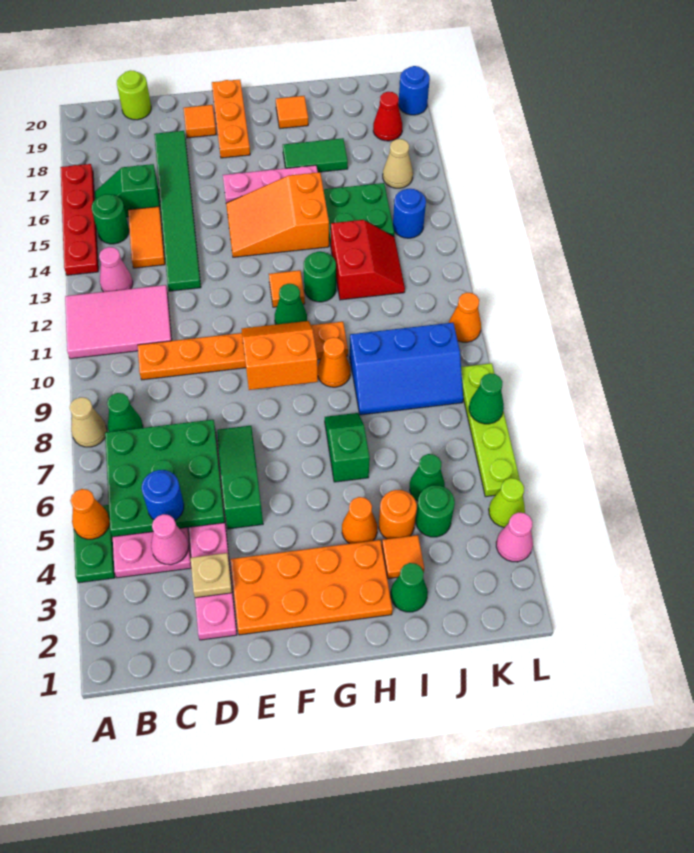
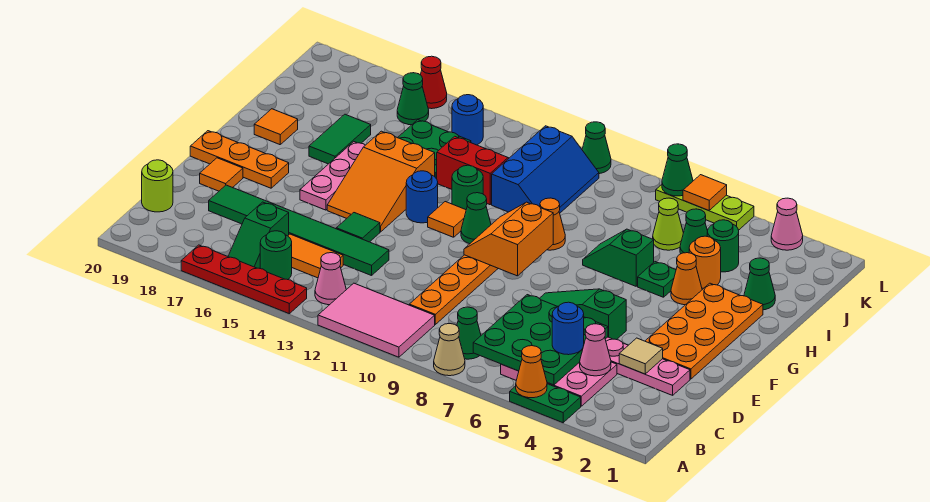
pink 2x3 tile [65,285,172,359] -> pink 2x3 tile turned to [318,283,435,357]
tan 1x1 plate [191,553,232,598] -> tan 1x1 tile [619,338,663,374]
none -> green 1x1 tile [336,213,380,242]
none -> green 1x1 plate [638,262,676,297]
orange 1x1 tile [382,535,424,579] -> orange 1x1 tile moved to [683,175,727,211]
blue 2x3 slope [350,323,463,415] -> blue 2x3 slope moved to [492,126,599,213]
tan 1x1 cone [383,139,413,188] -> green 1x1 cone [397,73,429,125]
red 1x1 cone [373,92,402,141] -> red 1x1 cone moved to [421,56,447,109]
lime 1x1 cone [489,478,525,528] -> lime 1x1 cone moved to [653,198,683,250]
lime 1x4 plate [461,363,520,497] -> lime 1x3 plate [656,185,754,230]
orange 1x1 cone [449,293,481,342] -> green 1x1 cone [582,122,611,174]
blue 1x1 round brick [399,66,430,115] -> blue 1x1 round brick moved to [406,171,438,223]

